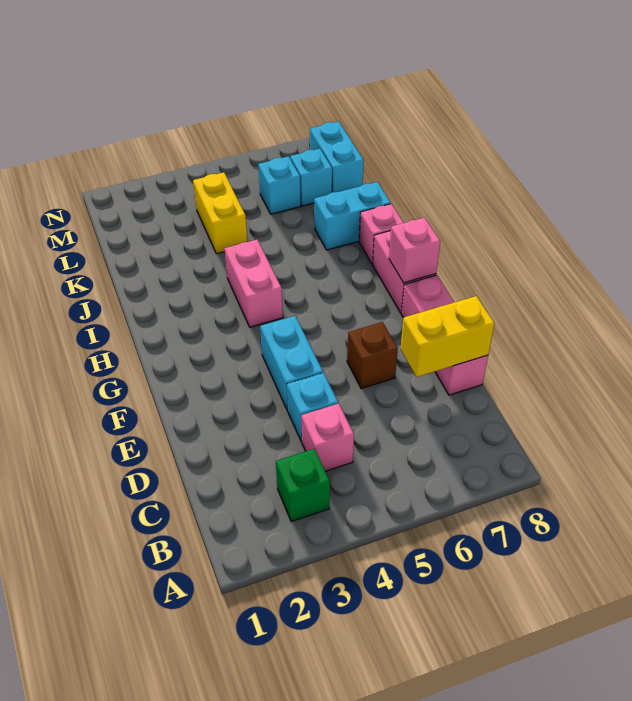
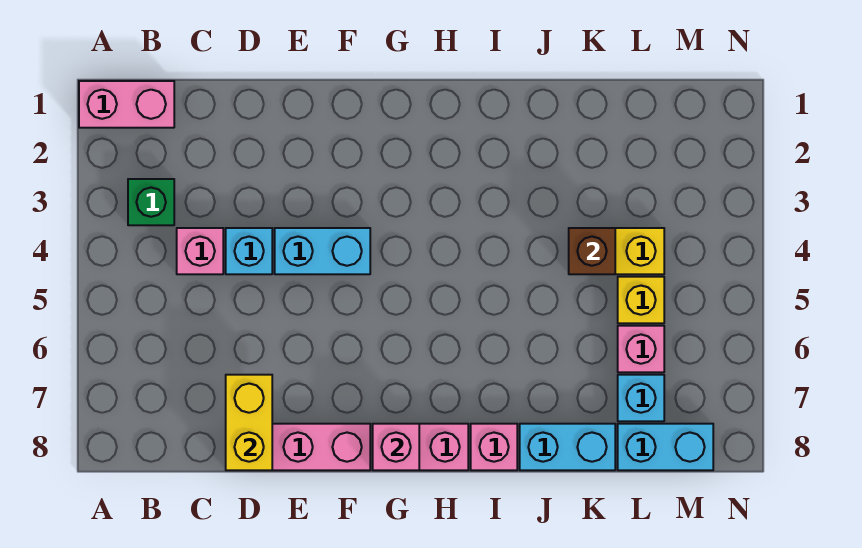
brown 1x1 brick [347,322,398,389] -> brown 1x1 brick moved to [569,228,615,274]
pink 1x2 brick [224,240,283,327] -> pink 1x2 brick moved to [79,81,174,128]
cyan 1x2 brick [314,182,391,250] -> cyan 1x2 brick turned to [520,424,615,470]
none -> yellow 1x1 brick [618,277,664,323]
cyan 1x1 brick [258,156,301,214] -> pink 1x1 brick [618,326,664,372]

